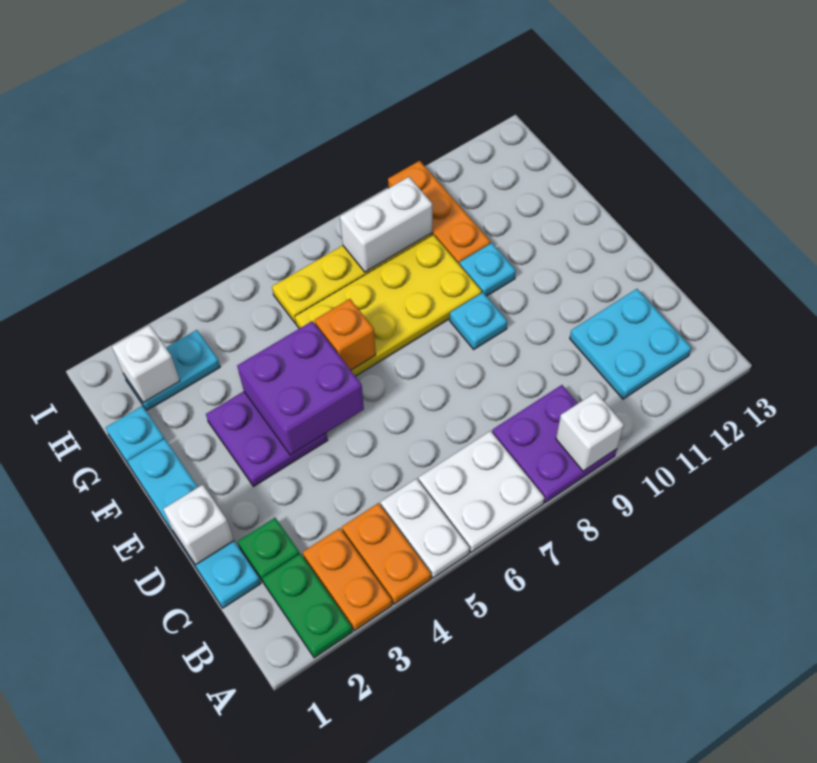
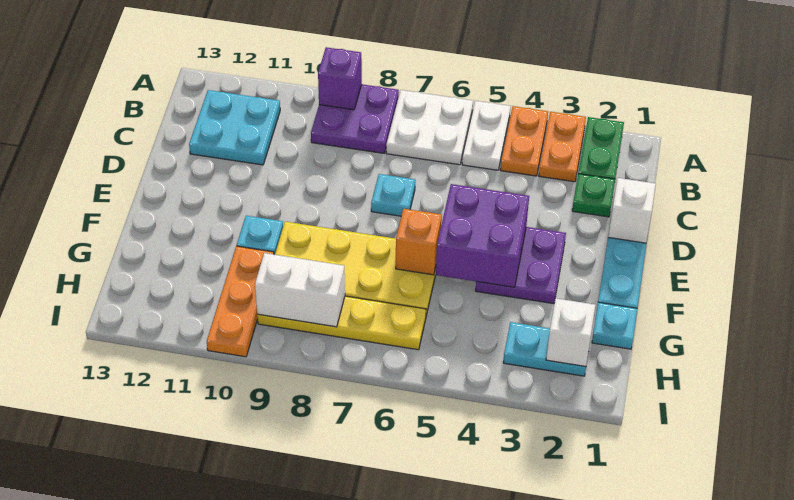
white 1x1 brick [556,392,624,471] -> purple 1x1 brick [318,47,362,110]
cyan 1x1 plate [450,293,507,349] -> cyan 1x1 plate moved to [371,174,415,216]

